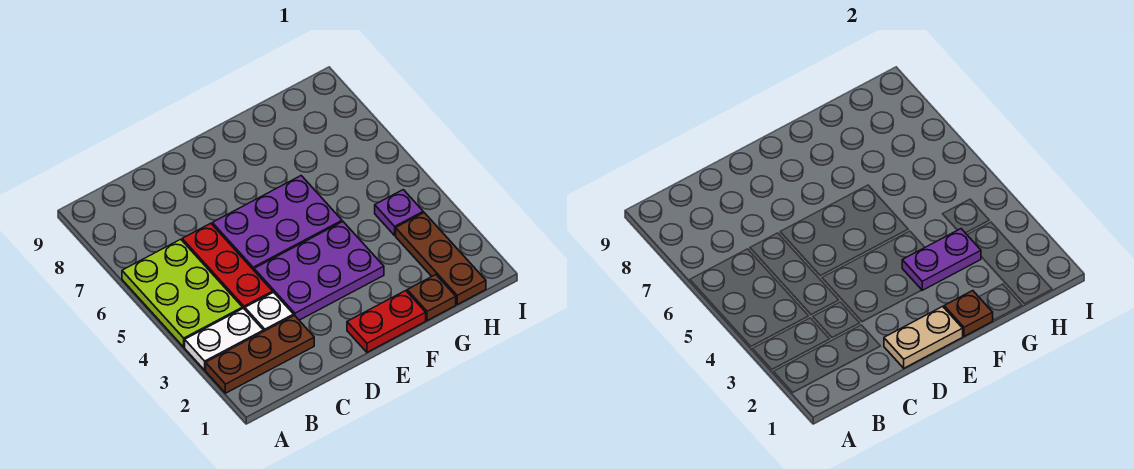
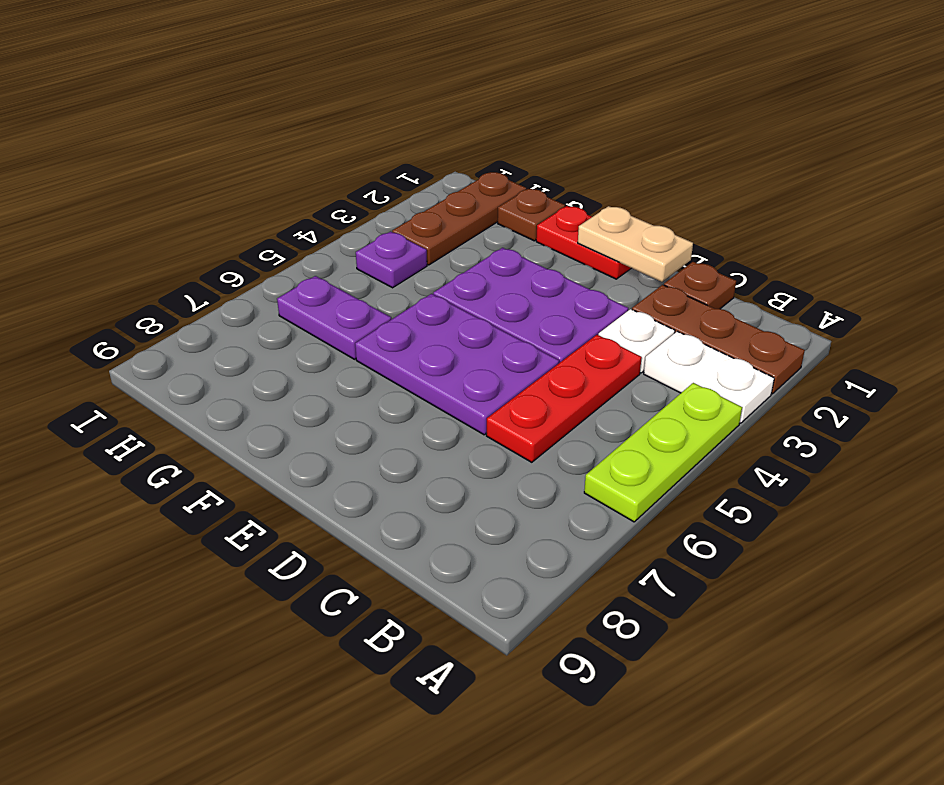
lime 2x3 plate [122,239,242,347] -> lime 1x3 plate [584,383,742,522]
brown 1x1 plate [944,291,993,336] -> brown 1x1 plate moved to [664,262,736,309]
purple 1x2 plate [902,229,981,290] -> purple 1x2 plate moved to [277,276,391,359]

